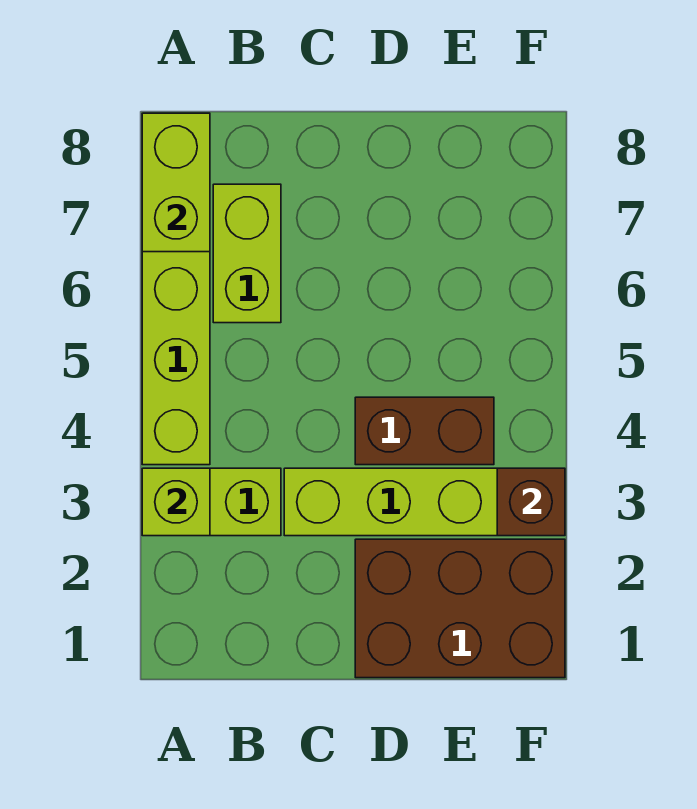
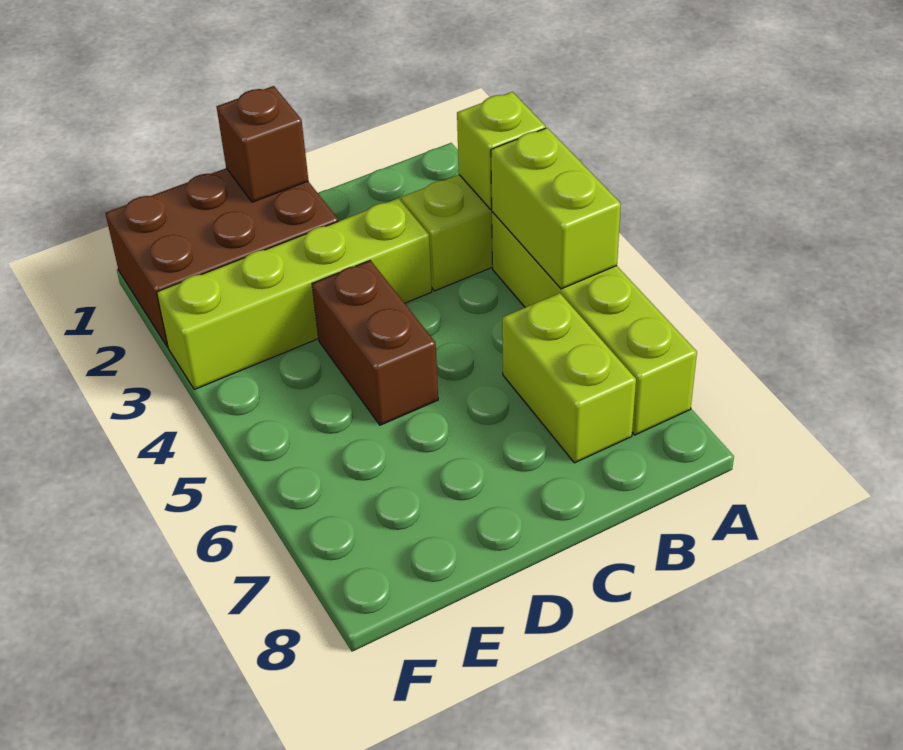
lime 1x2 brick [142,113,210,252] -> lime 1x2 brick moved to [491,128,621,289]
brown 1x2 brick [355,397,494,465] -> brown 1x2 brick turned to [312,260,438,425]
brown 1x1 brick [497,468,565,536] -> brown 1x1 brick moved to [217,86,308,202]

